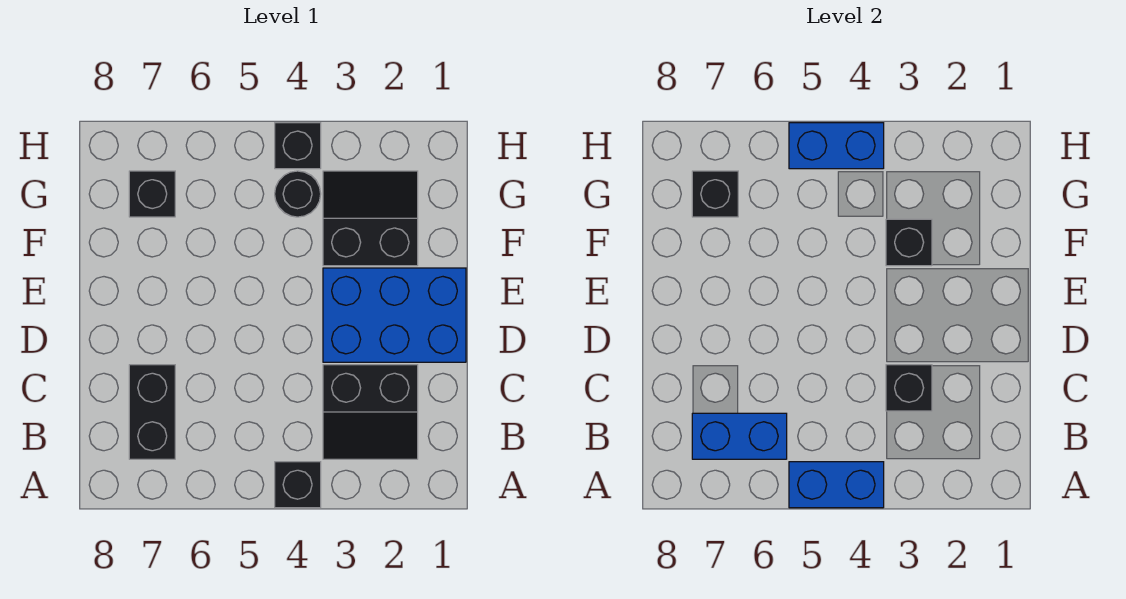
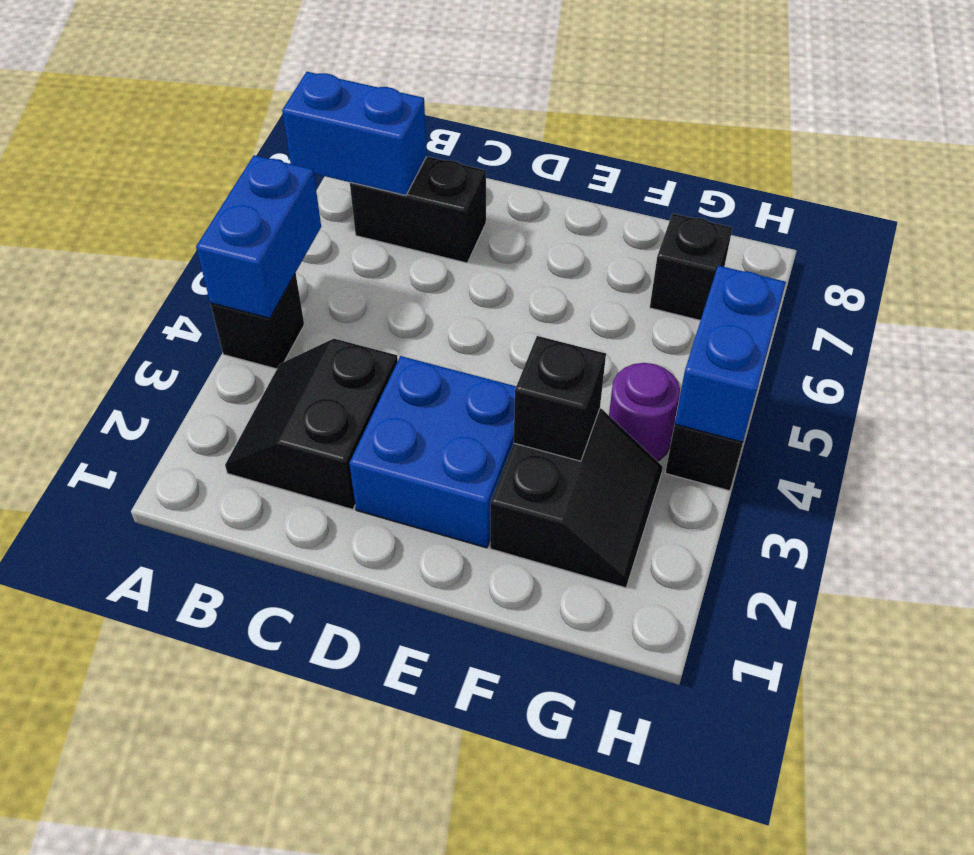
blue 1x2 brick [692,413,787,459] -> blue 1x2 brick turned to [282,72,427,195]
black 1x1 brick [886,365,932,411] -> none
blue 2x3 brick [323,268,466,362] -> blue 2x2 brick [349,356,516,548]
black 1x1 round brick [275,171,321,217] -> purple 1x1 round brick [609,363,680,461]
black 1x1 brick [692,171,738,217] -> none

